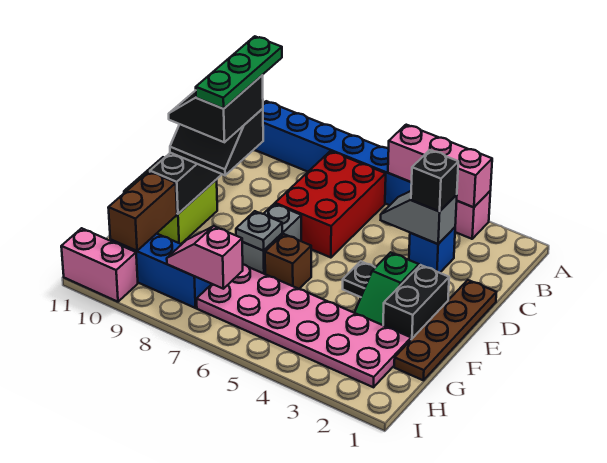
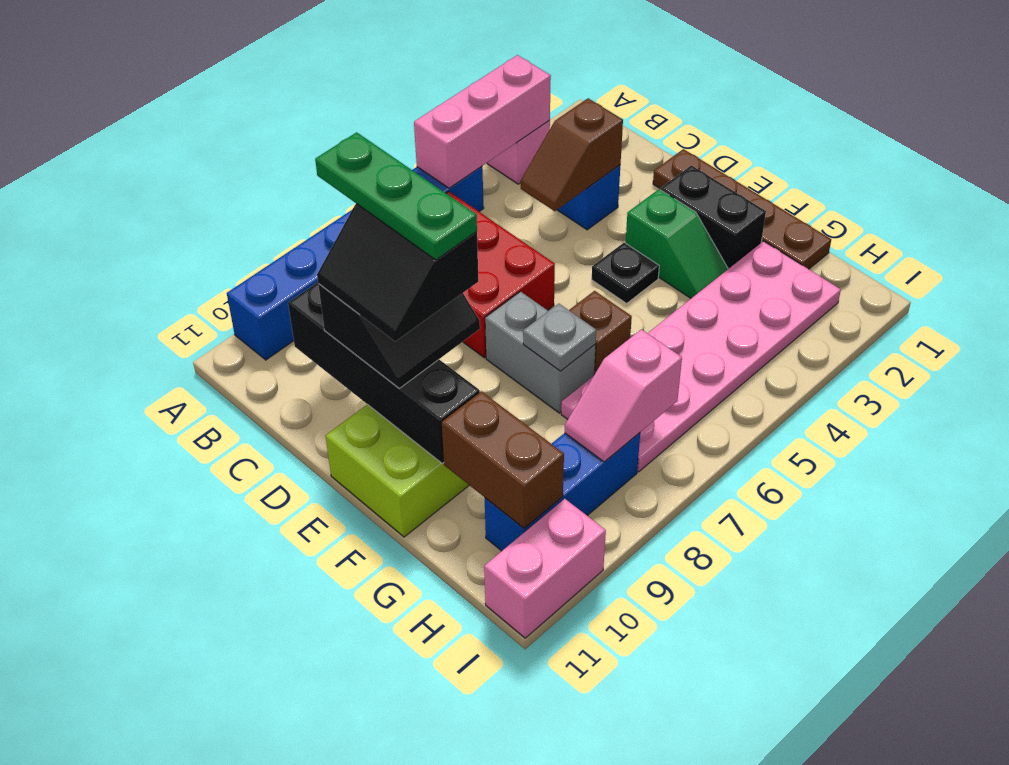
grey 1x2 slope [381,191,457,244] -> brown 1x2 slope [521,98,623,211]
black 1x1 brick [411,150,458,212] -> none

